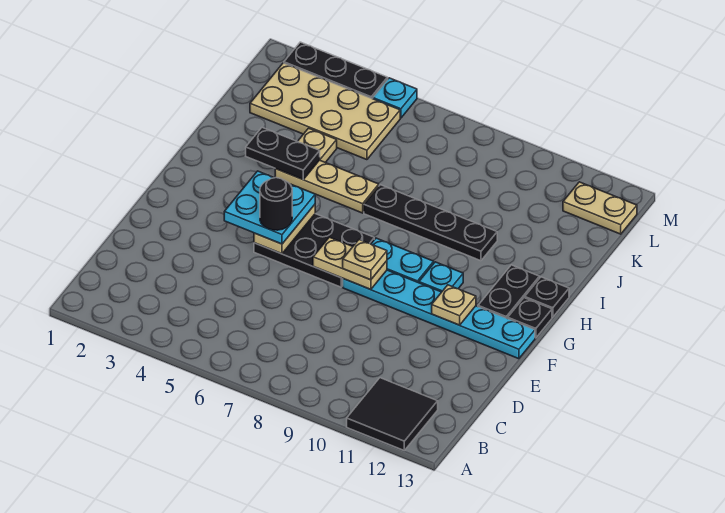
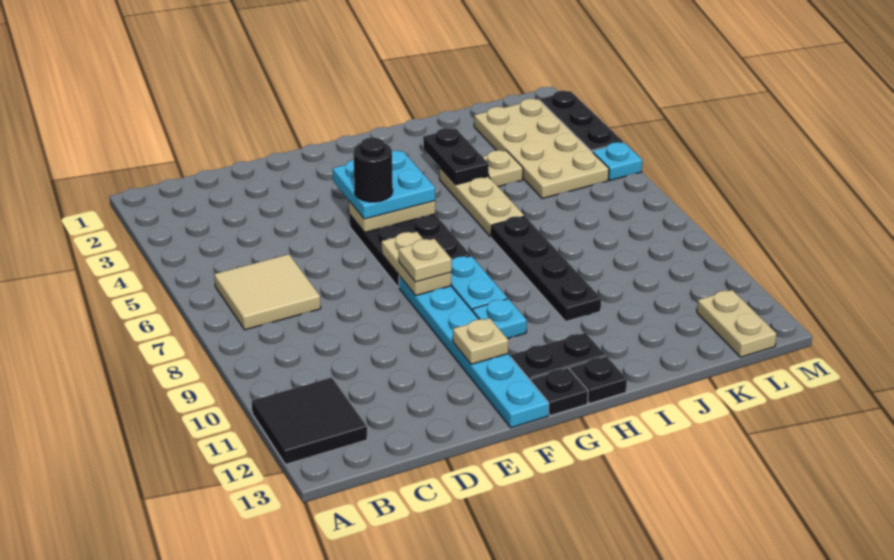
none -> tan 2x2 tile [214,254,321,330]

